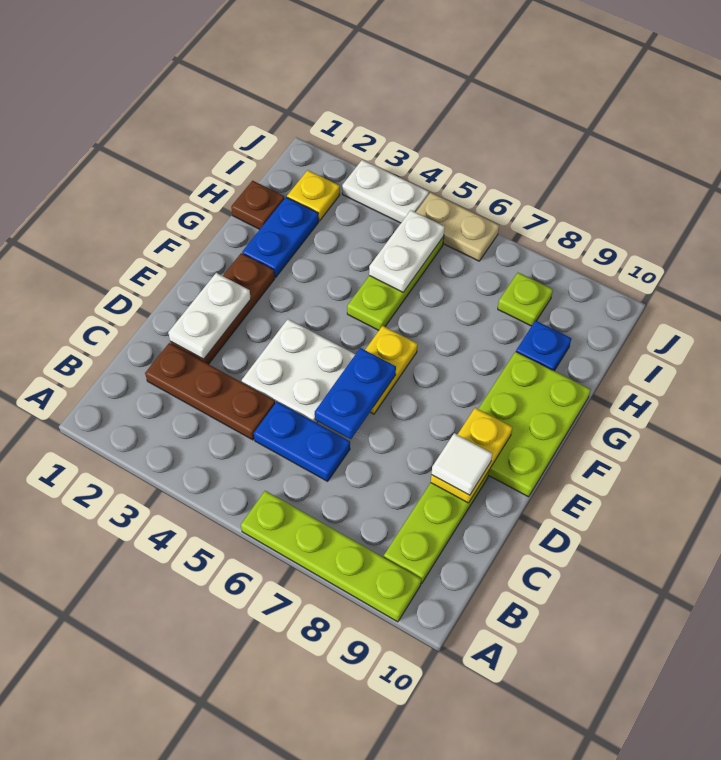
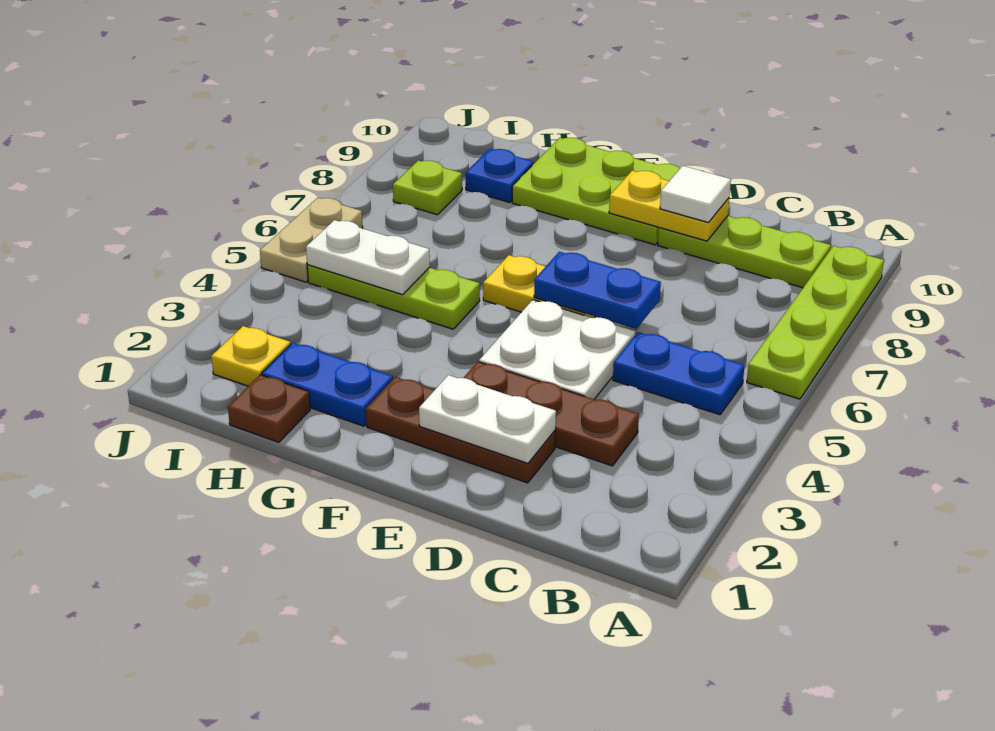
brown 1x3 plate [145,343,275,440] -> brown 1x3 plate turned to [464,362,639,466]
blue 1x2 plate [254,402,350,481] -> blue 1x2 plate turned to [613,332,745,415]
white 1x2 plate [342,160,429,223] -> none

